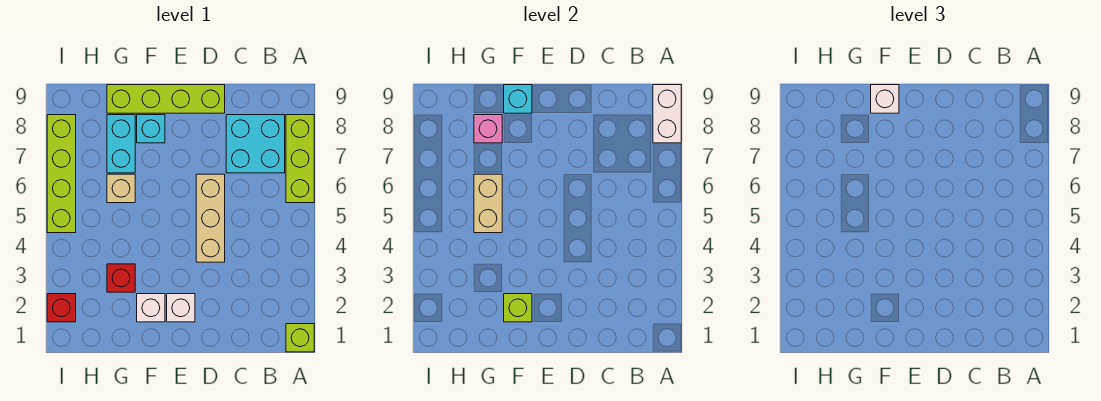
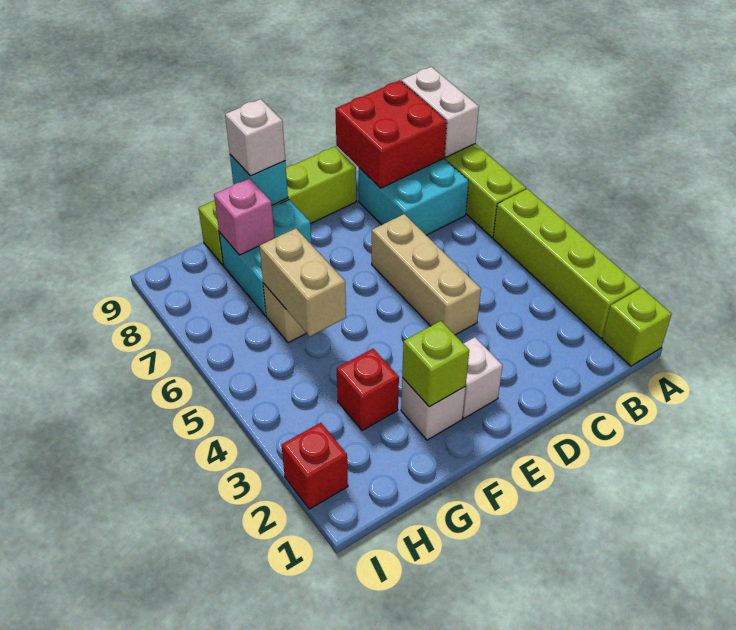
none -> red 2x2 brick [335,80,447,188]
lime 1x4 brick [47,115,76,233] -> lime 1x4 brick moved to [493,189,640,338]

